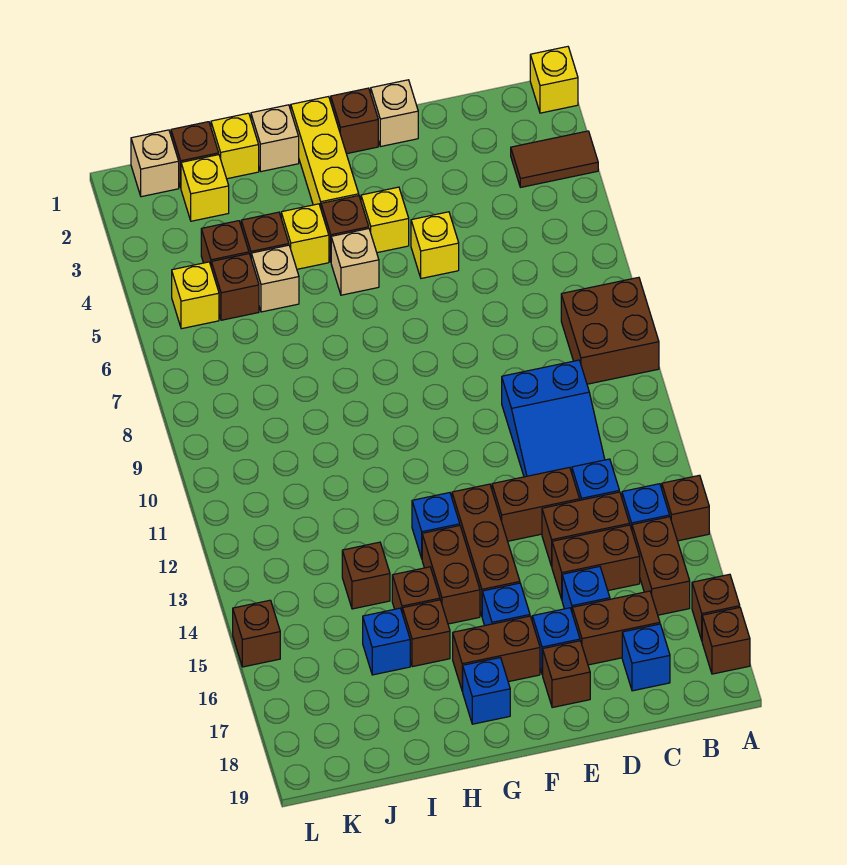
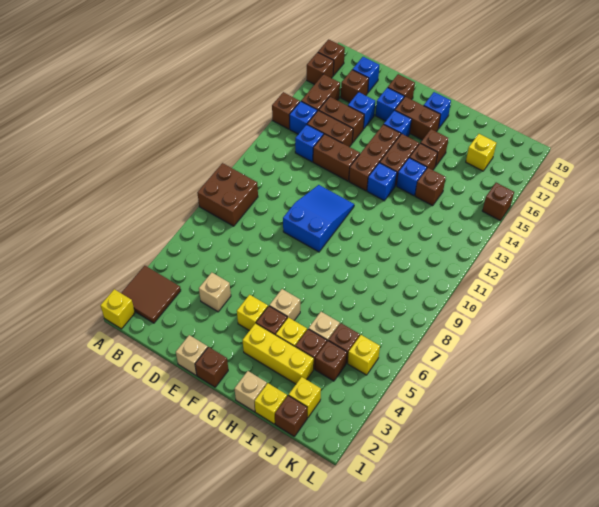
brown 1x2 tile [511,131,598,187] -> brown 2x2 tile [121,266,181,323]
blue 2x3 slope [502,360,605,477] -> blue 2x3 slope moved to [283,185,354,252]
brown 1x2 brick [572,591,660,665] -> brown 1x1 brick [341,70,369,103]
yellow 1x1 brick [411,212,459,278] -> yellow 1x1 brick moved to [466,134,496,171]
yellow 1x3 brick [291,97,359,208] -> yellow 1x3 brick turned to [243,323,314,384]
blue 1x1 brick [363,608,410,675] -> blue 1x1 brick moved to [397,158,427,196]
tan 1x1 brick [131,130,179,197] -> tan 1x1 brick moved to [199,272,231,312]

